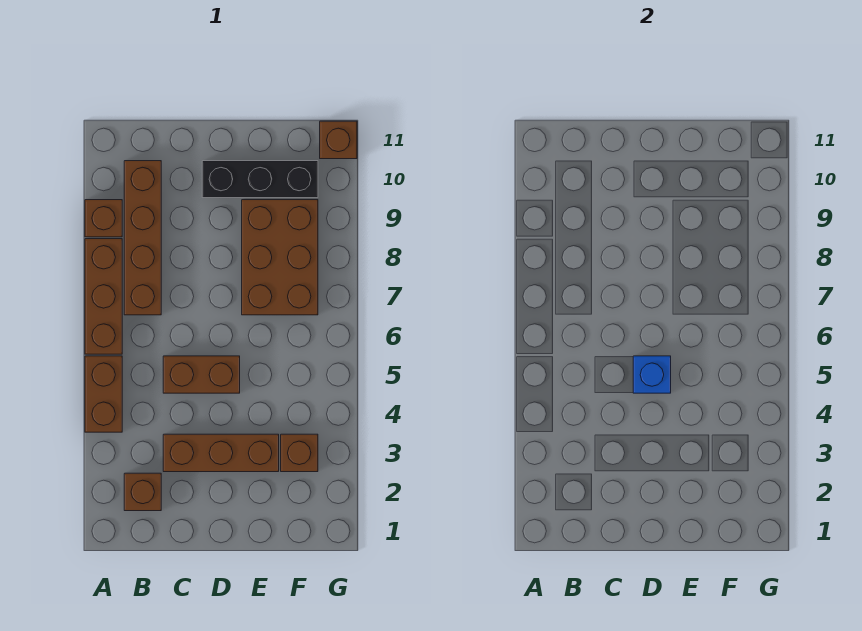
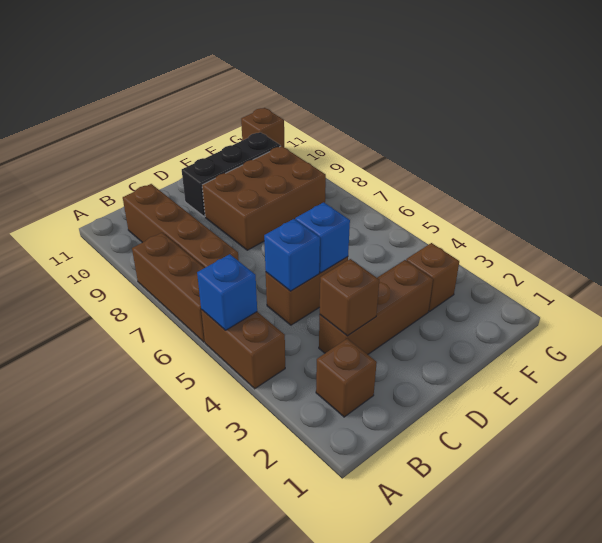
none -> blue 1x1 brick [197,254,257,330]
brown 1x1 brick [85,200,122,237] -> brown 1x1 brick moved to [320,259,379,336]
none -> blue 1x1 brick [264,219,320,291]
brown 2x3 brick [242,200,318,315] -> brown 2x3 brick turned to [202,146,326,250]

